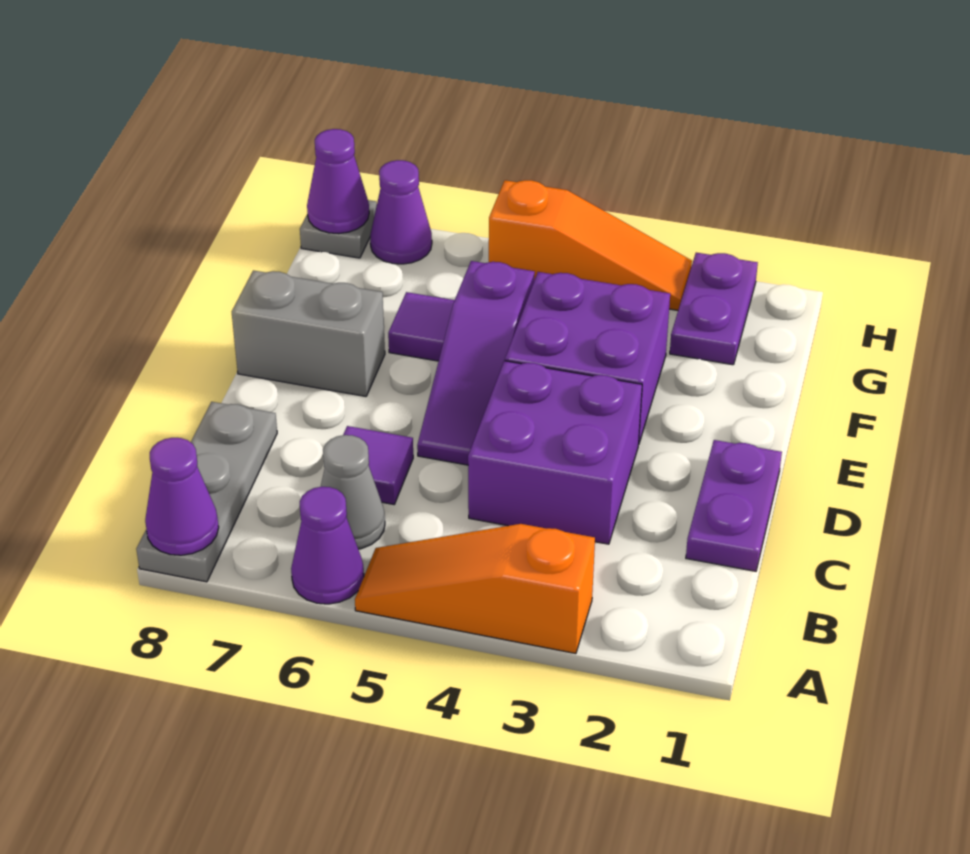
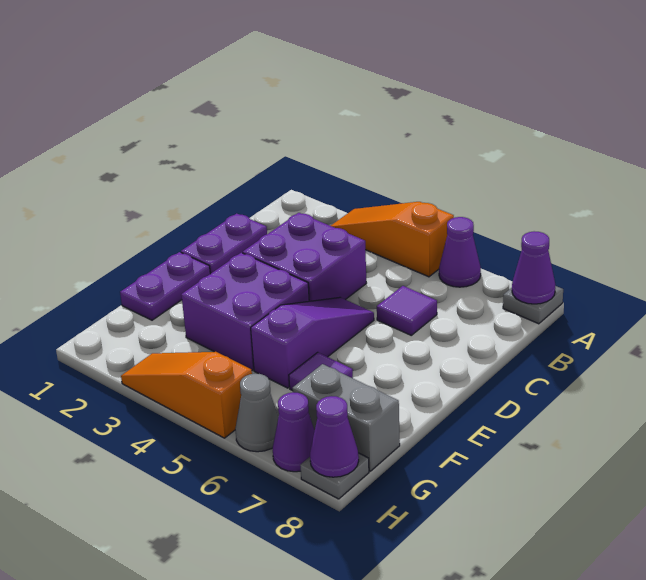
orange 1x3 slope [355,524,595,654] -> orange 1x3 slope turned to [331,202,454,277]
grey 1x3 plate [136,402,277,582] -> grey 1x1 plate [503,286,563,324]
grey 1x1 cone [321,435,385,549] -> grey 1x1 cone moved to [235,374,279,452]
grey 1x2 brick [232,270,385,396] -> grey 1x2 brick moved to [292,364,400,471]
purple 1x2 plate [670,253,758,365] -> purple 1x2 plate moved to [120,252,210,320]

